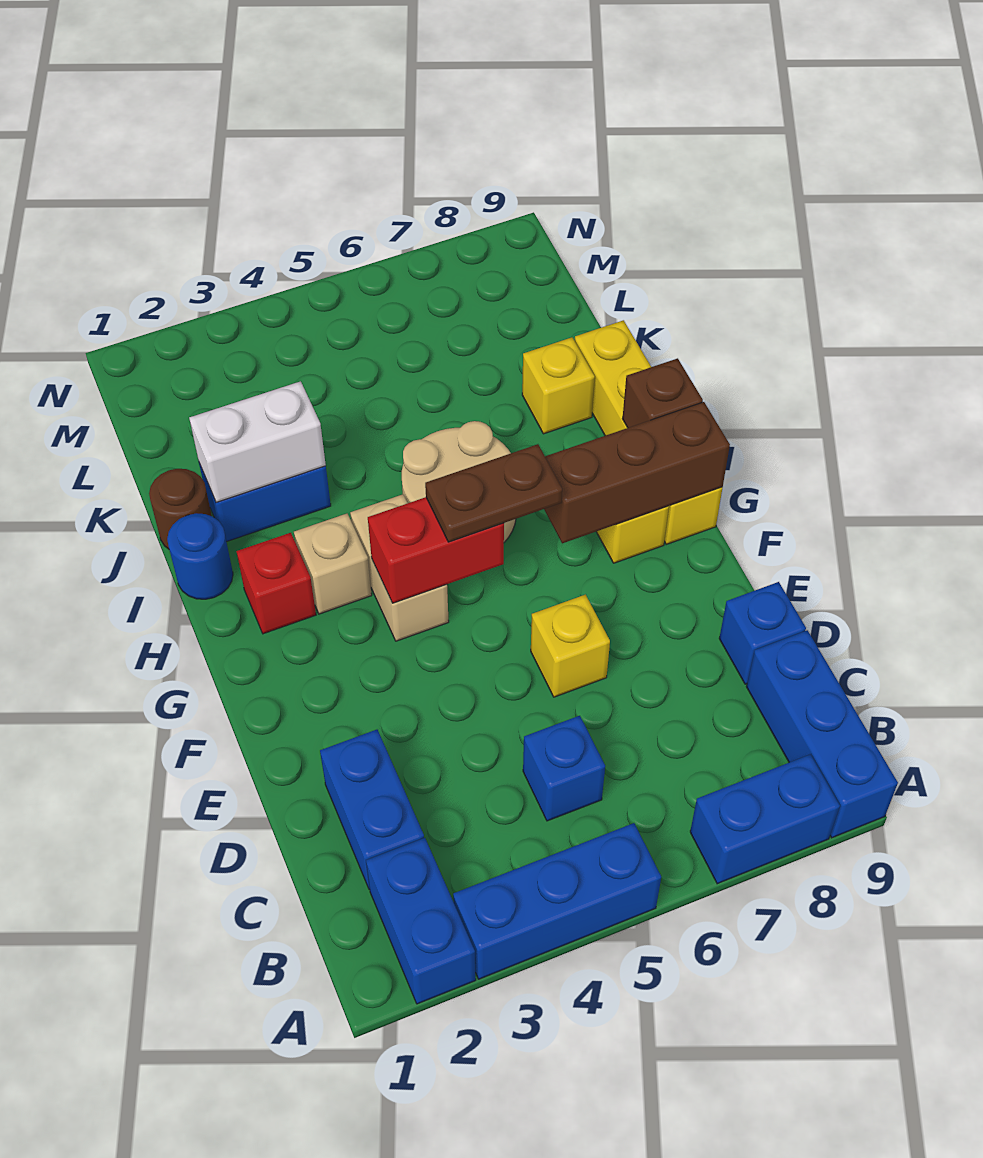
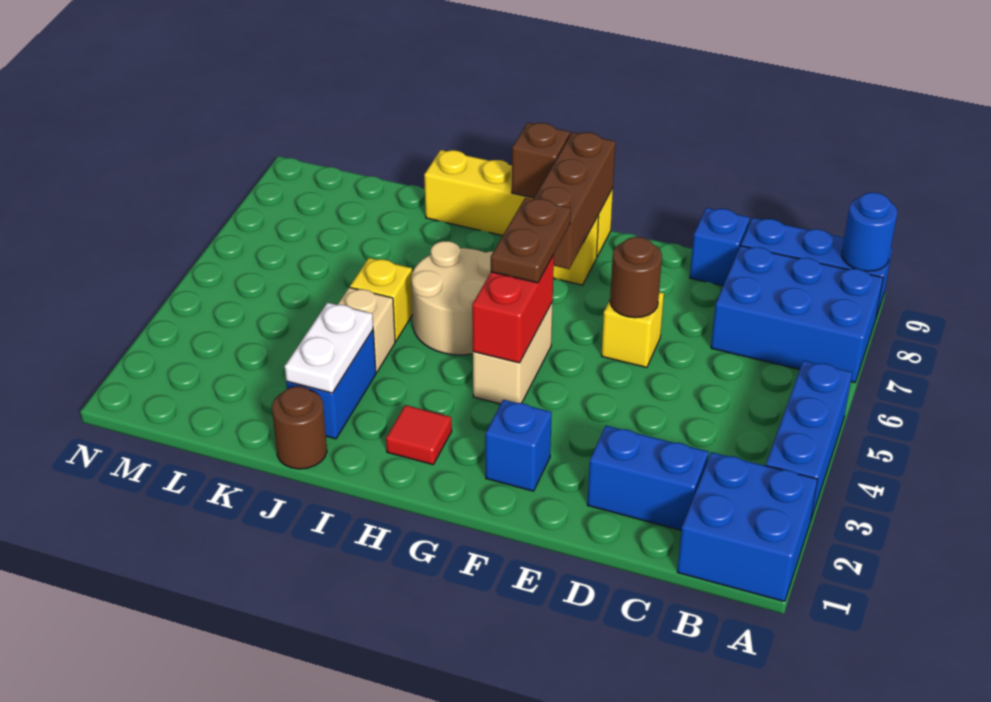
blue 1x2 brick [366,838,476,1004] -> blue 2x2 brick [677,452,817,602]
blue 1x2 brick [690,754,840,884] -> blue 2x3 brick [711,246,883,382]
blue 1x1 brick [523,716,605,821] -> blue 1x1 brick moved to [485,400,552,491]
none -> brown 1x1 round brick [610,237,662,318]
tan 1x2 brick [350,494,449,641] -> tan 1x2 brick turned to [473,302,553,404]
red 1x1 brick [236,533,316,634] -> red 1x1 tile [386,405,452,465]
tan 1x1 brick [294,514,372,614] -> tan 1x1 brick moved to [338,288,395,373]
blue 1x1 round brick [167,513,233,599] -> blue 1x1 round brick moved to [842,192,897,271]
white 1x2 brick [189,381,326,502] -> white 1x2 plate [285,303,373,393]
yellow 1x1 brick [522,337,595,434] -> yellow 1x1 brick moved to [350,258,413,341]

